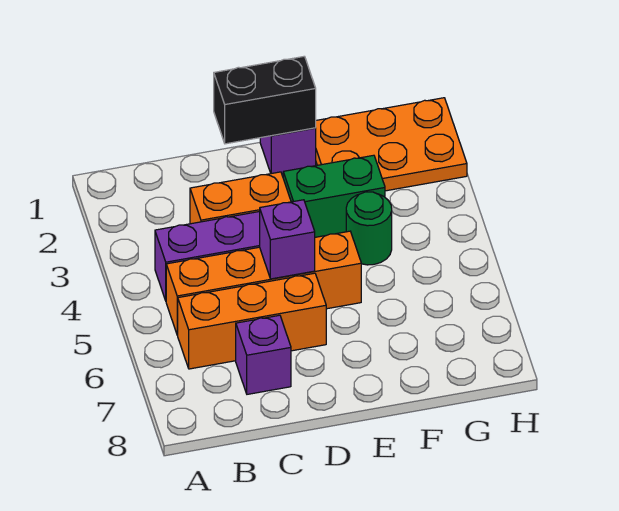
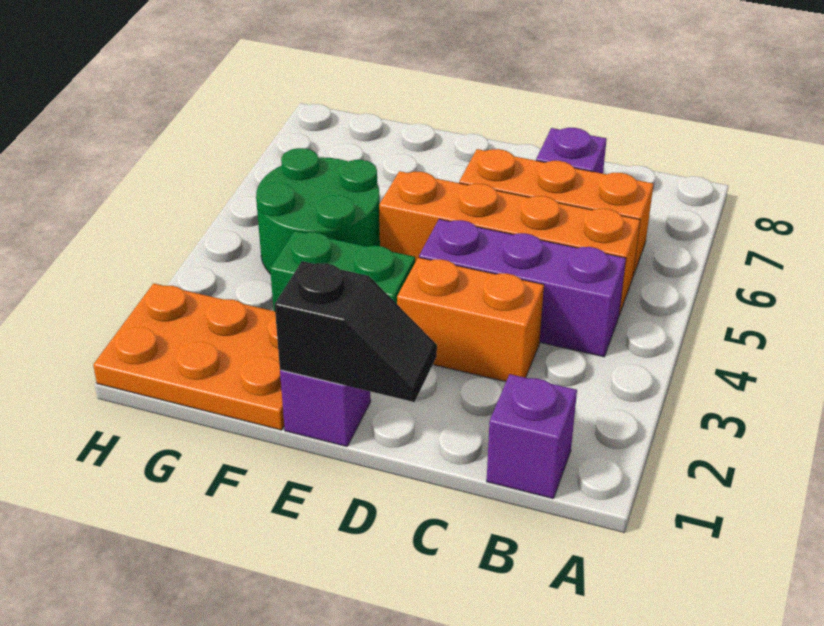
black 1x2 brick [214,56,316,144] -> black 1x2 slope [275,261,437,402]
purple 1x1 brick [260,200,315,279] -> purple 1x1 brick moved to [487,374,577,498]
green 1x1 round brick [346,192,392,265] -> green 2x2 round brick [256,148,380,274]

